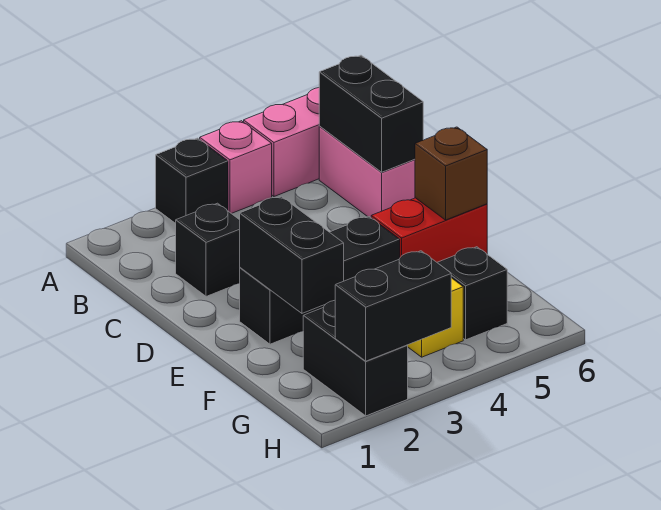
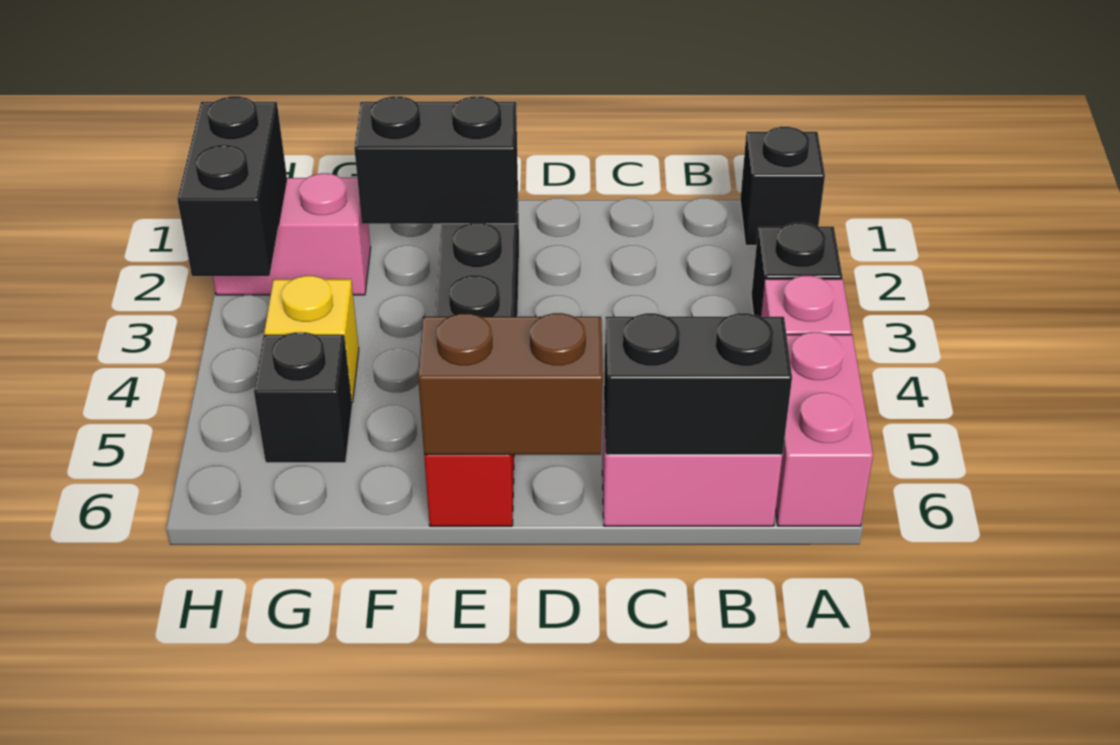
black 1x1 brick [176,203,240,296] -> black 1x1 brick moved to [740,127,825,245]
brown 1x1 brick [415,127,487,220] -> brown 1x2 brick [418,313,603,455]
black 1x2 brick [303,300,408,416] -> pink 1x2 brick [213,173,371,295]

